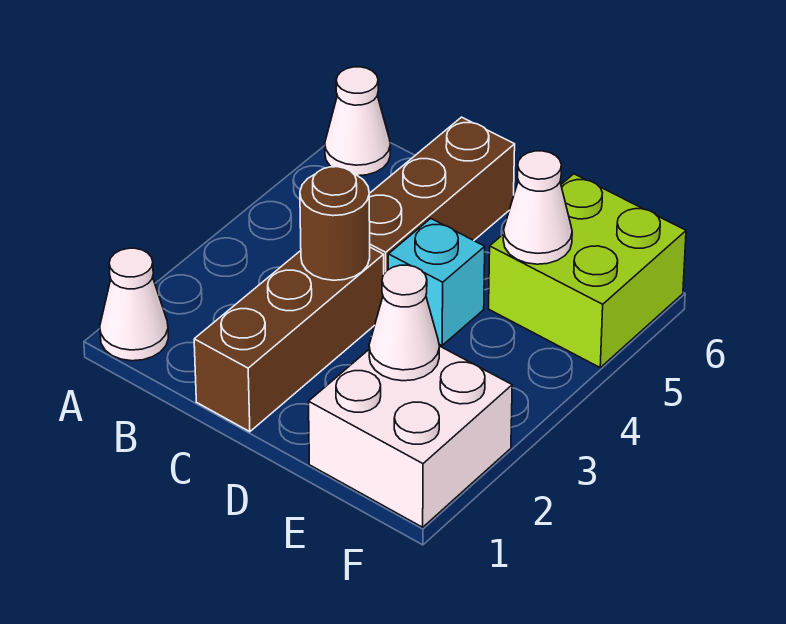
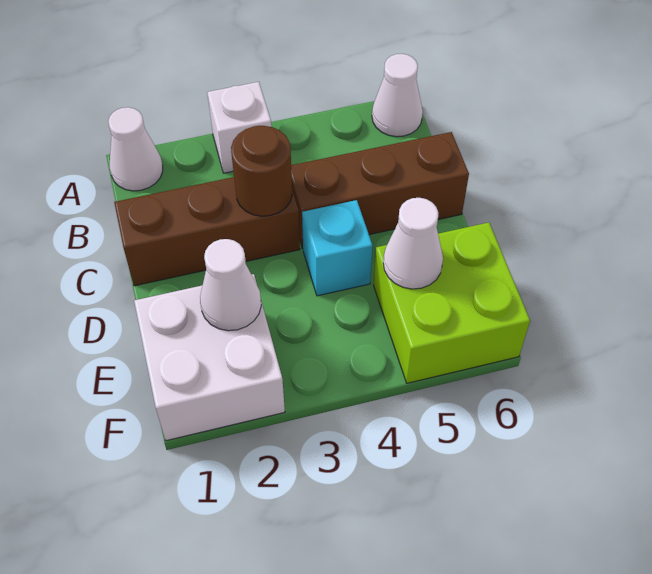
none -> white 1x1 brick [207,82,271,173]

